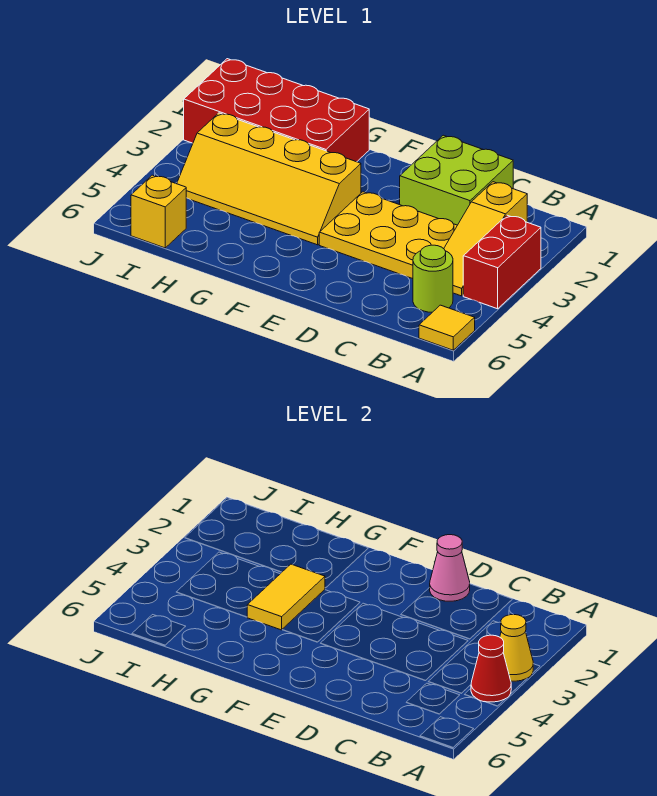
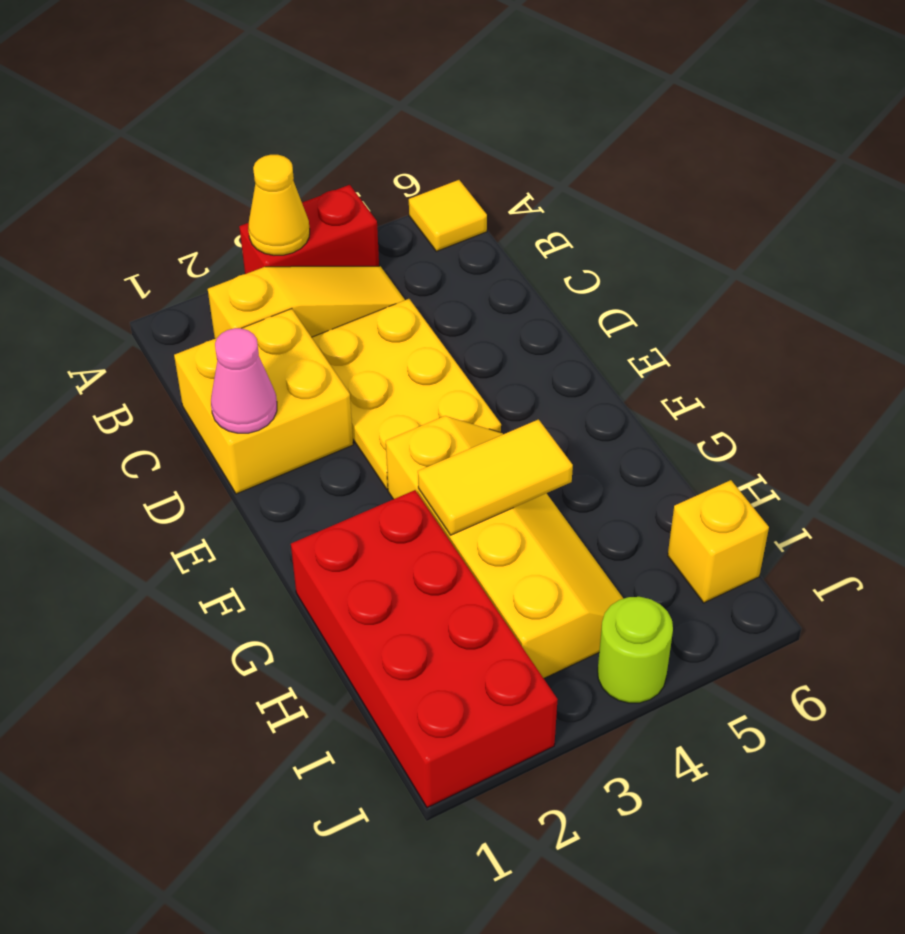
red 1x1 cone [471,635,511,702] -> none
lime 1x1 round brick [413,245,453,312] -> lime 1x1 round brick moved to [598,597,673,703]
lime 2x2 brick [400,135,513,225] -> yellow 2x2 brick [174,309,353,494]

